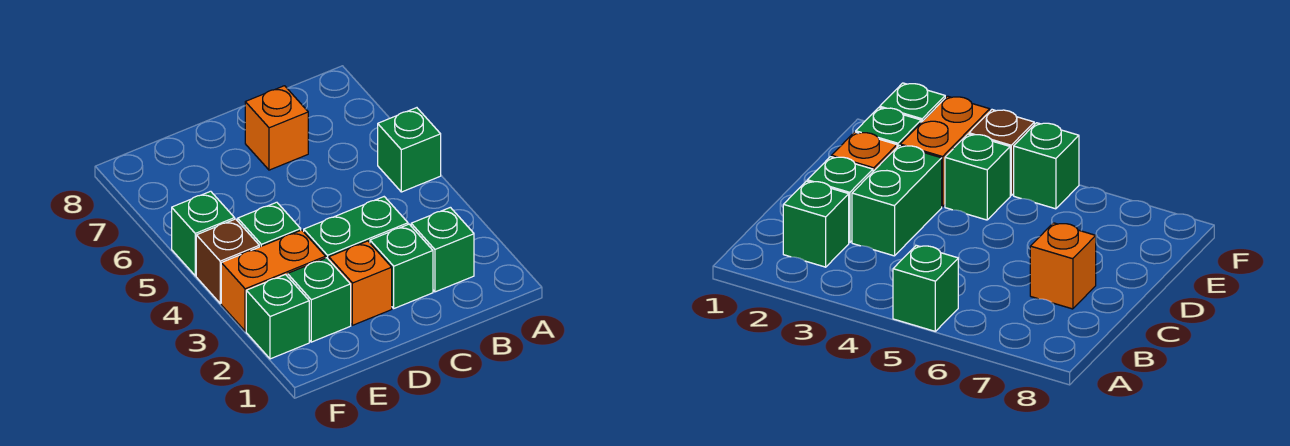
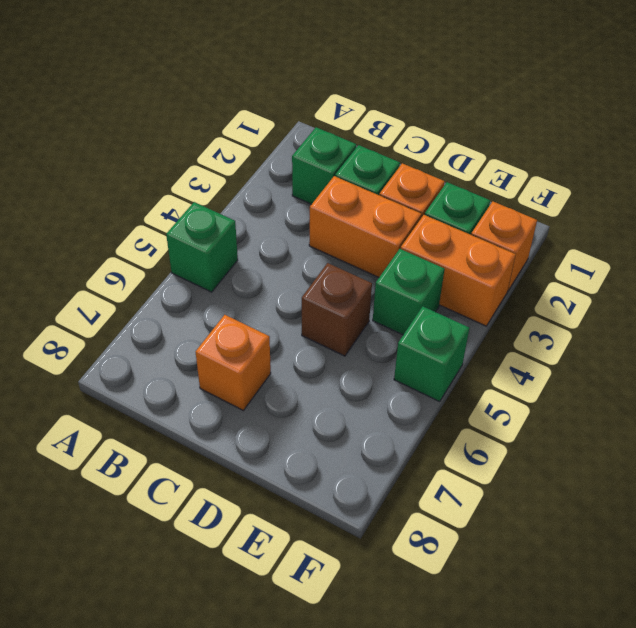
green 1x2 brick [304,197,408,259] -> orange 1x2 brick [309,176,421,277]
green 1x1 brick [246,275,309,359] -> orange 1x1 brick [471,202,537,290]
brown 1x1 brick [196,219,259,303] -> brown 1x1 brick moved to [302,263,372,356]

